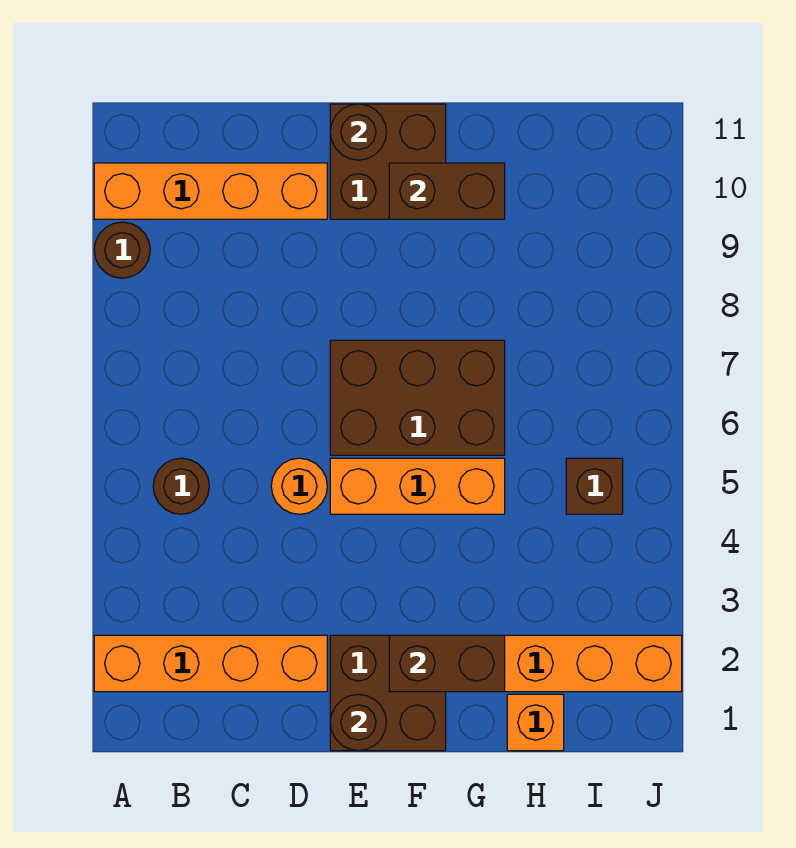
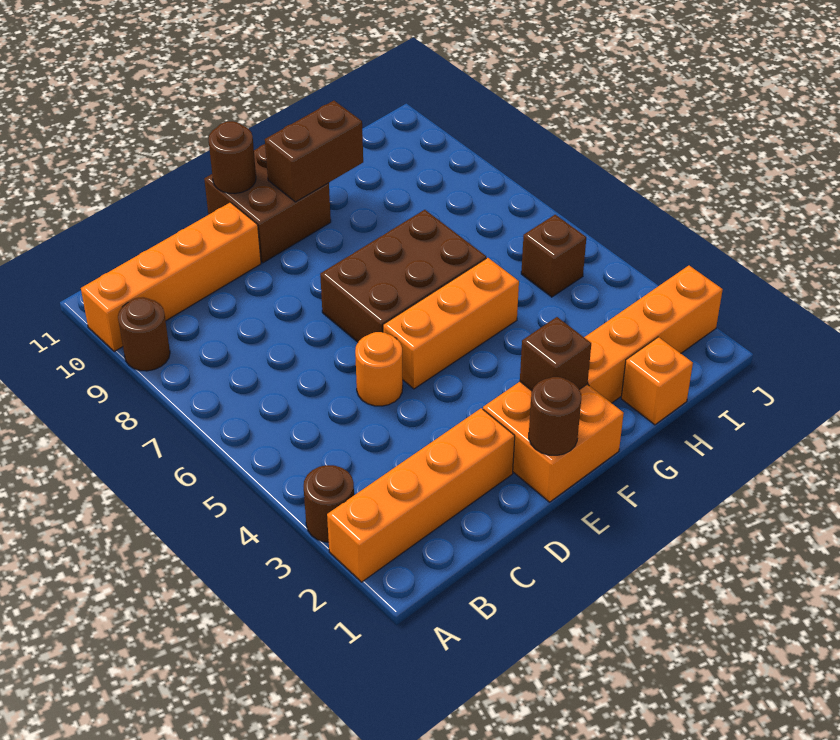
brown 1x1 round brick [153,458,209,514] -> brown 1x1 round brick moved to [304,465,354,542]
brown 2x2 brick [330,635,446,751] -> orange 2x2 brick [483,382,624,502]
brown 1x2 brick [389,635,505,692] -> brown 1x1 brick [520,317,591,391]

